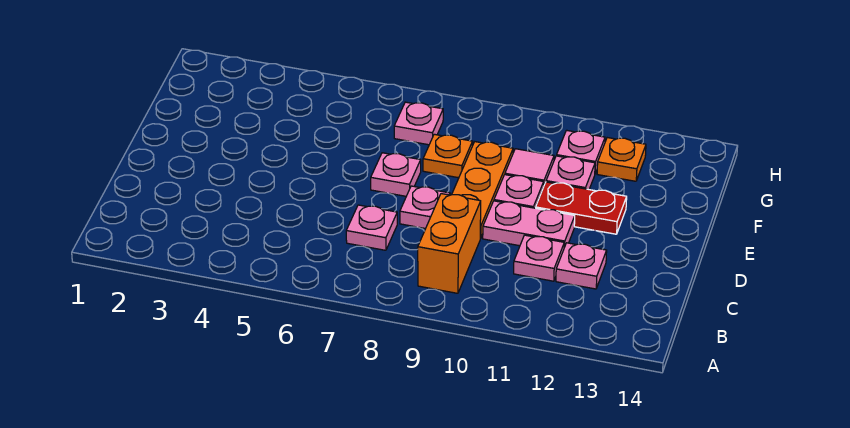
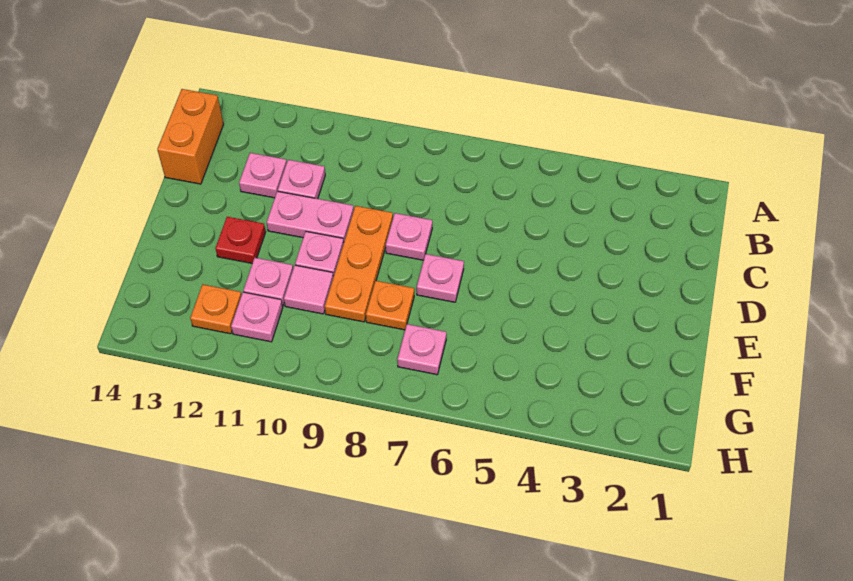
orange 1x2 brick [418,194,481,293] -> orange 1x2 brick moved to [157,89,224,184]
pink 1x1 plate [346,205,397,250] -> none
red 1x2 plate [536,182,627,234] -> red 1x1 plate [215,217,266,263]

